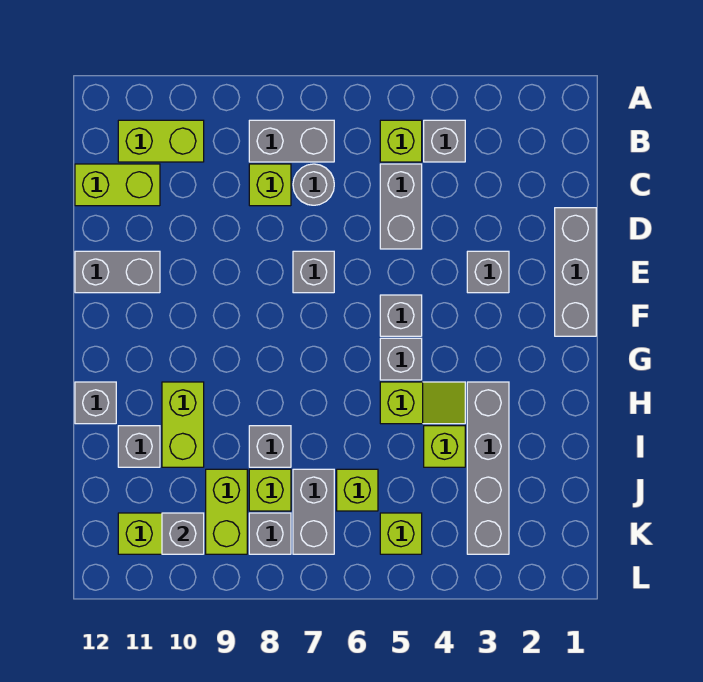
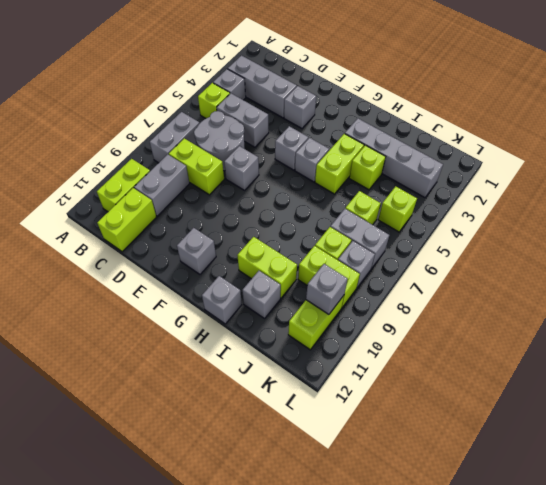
grey 1x1 round brick [293,164,334,205] -> grey 2x2 round brick [194,111,245,171]
lime 1x1 brick [249,164,291,206] -> lime 1x2 brick [169,138,224,195]
grey 1x3 brick [555,208,596,336] -> grey 1x3 brick moved to [228,55,297,118]
grey 1x2 brick [75,251,160,293] -> grey 1x2 brick moved to [134,155,189,216]
lime 1x2 slope [380,382,465,424] -> lime 1x2 brick [315,134,364,194]
grey 1x1 brick [249,426,291,467] -> grey 1x1 brick moved to [177,228,216,274]

